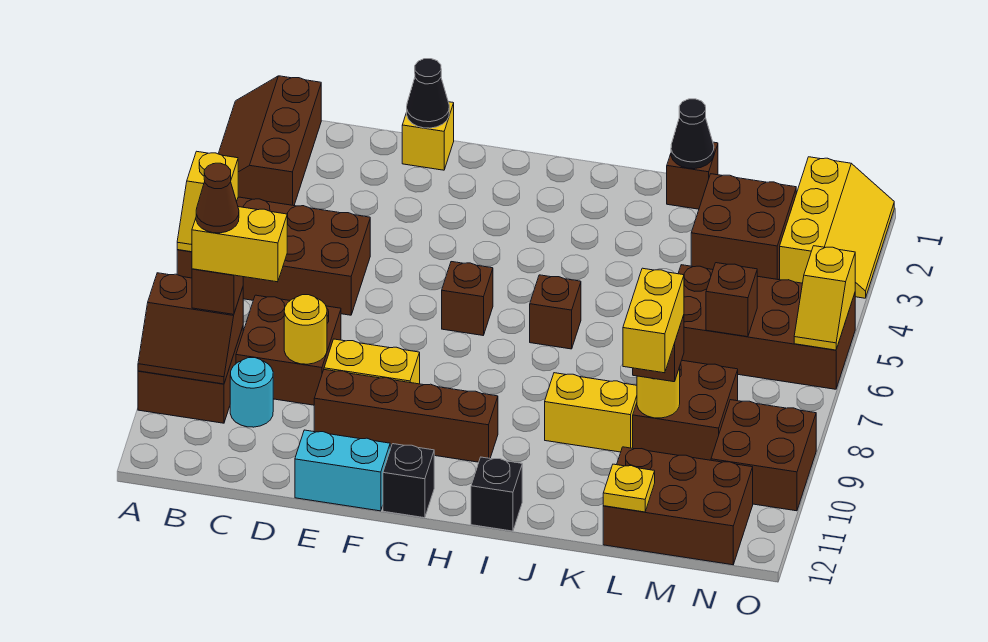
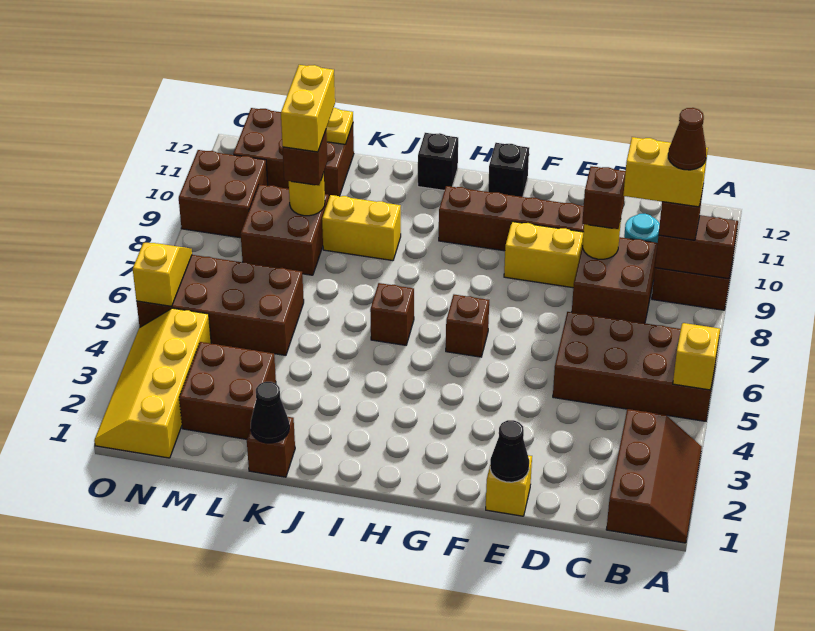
cyan 1x2 brick [295,430,390,511] -> none
brown 1x1 brick [706,263,757,337] -> brown 1x1 brick moved to [582,166,626,229]
yellow 2x3 slope [780,157,894,298] -> yellow 2x4 slope [94,308,211,458]

